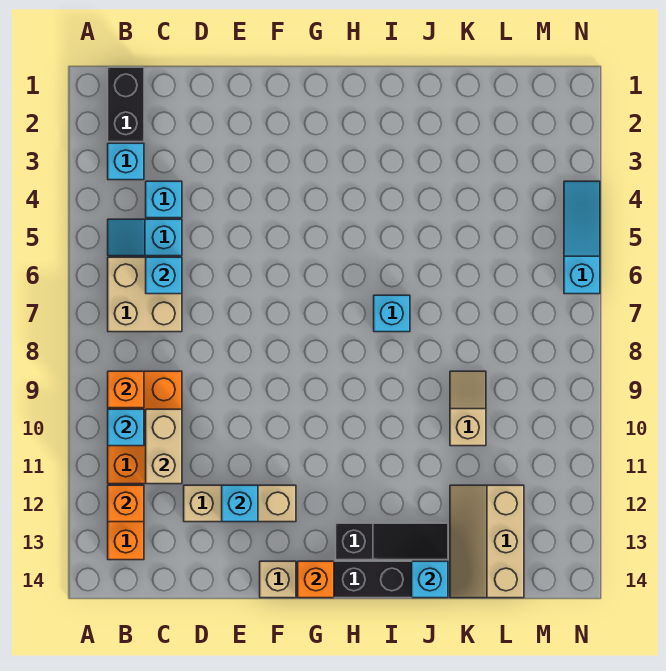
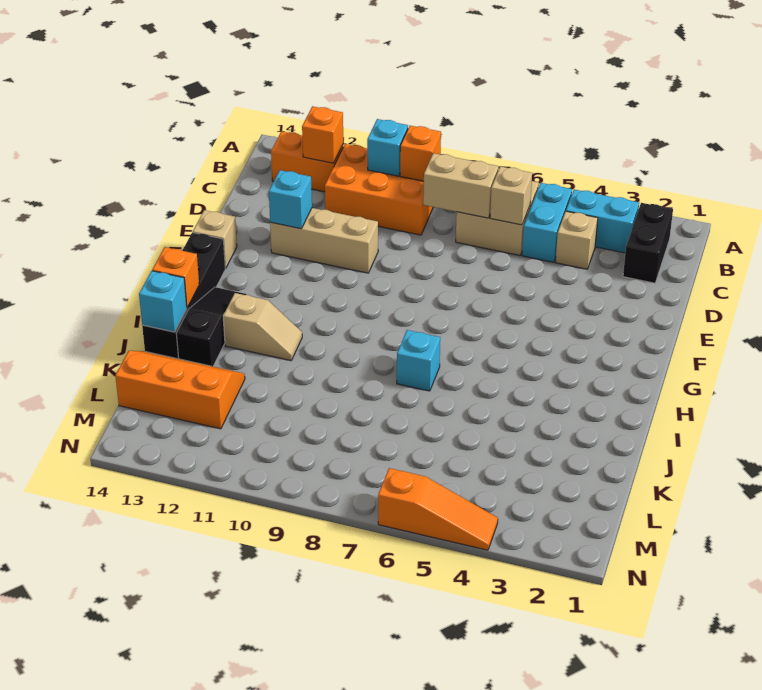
black 1x2 brick [108,67,144,142] -> black 1x2 brick turned to [623,203,673,283]
cyan 1x1 brick [108,143,144,180] -> cyan 1x2 brick [566,189,639,253]
cyan 1x2 slope [108,219,182,256] -> cyan 1x2 brick [522,183,572,262]
cyan 1x1 brick [146,181,182,218] -> tan 1x1 brick [555,211,598,269]
cyan 1x1 brick [146,257,182,294] -> tan 1x1 brick [490,166,532,225]
tan 1x2 brick [146,409,182,484] -> tan 1x2 brick moved to [423,153,498,218]
tan 1x3 brick [184,485,296,522] -> tan 1x3 brick turned to [270,208,378,273]
orange 1x1 brick [298,561,334,598] -> orange 1x1 brick moved to [152,247,199,307]
black 1x3 slope [336,523,448,560] -> black 1x3 slope turned to [176,287,246,366]
tan 1x2 slope [450,371,486,446] -> tan 1x2 slope moved to [223,293,302,361]
tan 2x3 slope [450,485,524,598] -> orange 2x3 slope [115,351,245,429]
cyan 1x3 slope [564,181,600,294] -> orange 1x3 slope [378,468,498,550]

